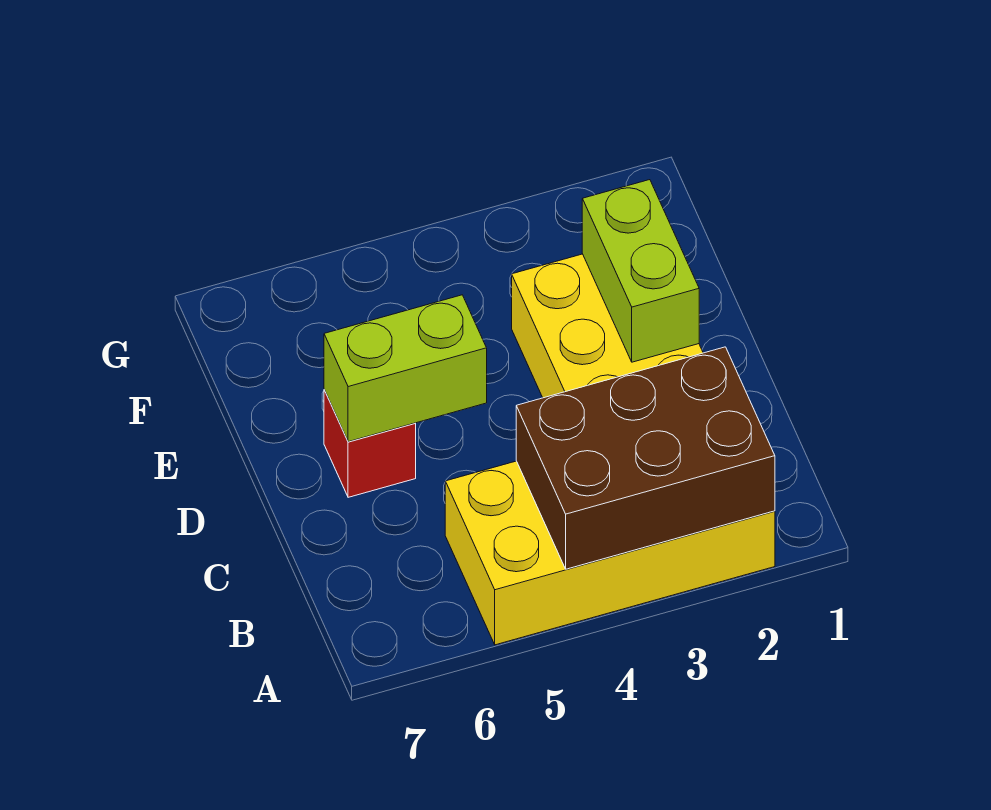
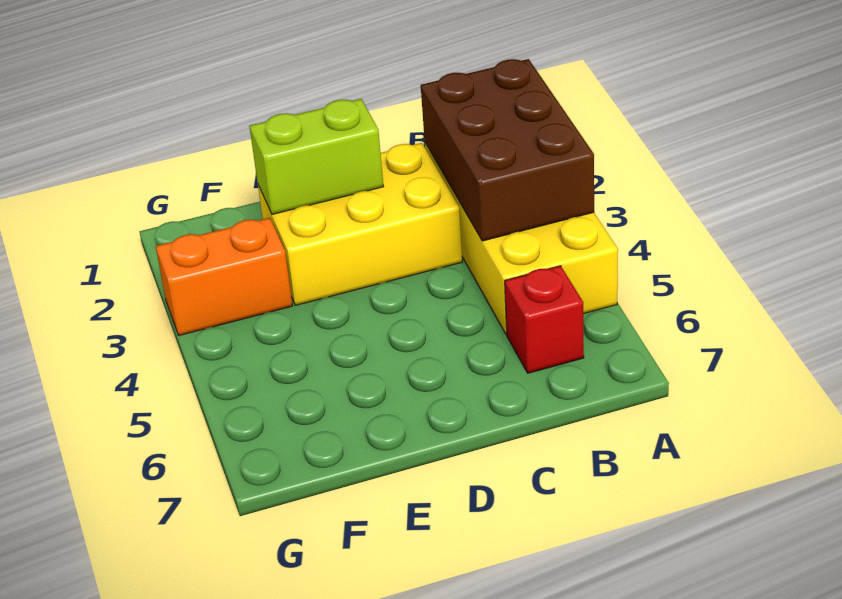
lime 1x2 brick [324,295,487,442] -> none
red 1x1 brick [324,390,416,497] -> red 1x1 brick moved to [505,266,584,373]
none -> orange 1x2 brick [156,218,292,335]

